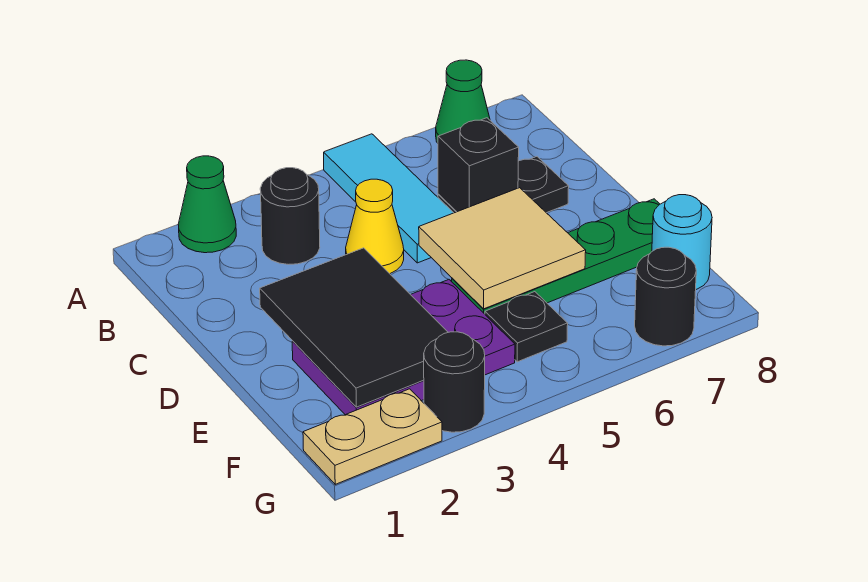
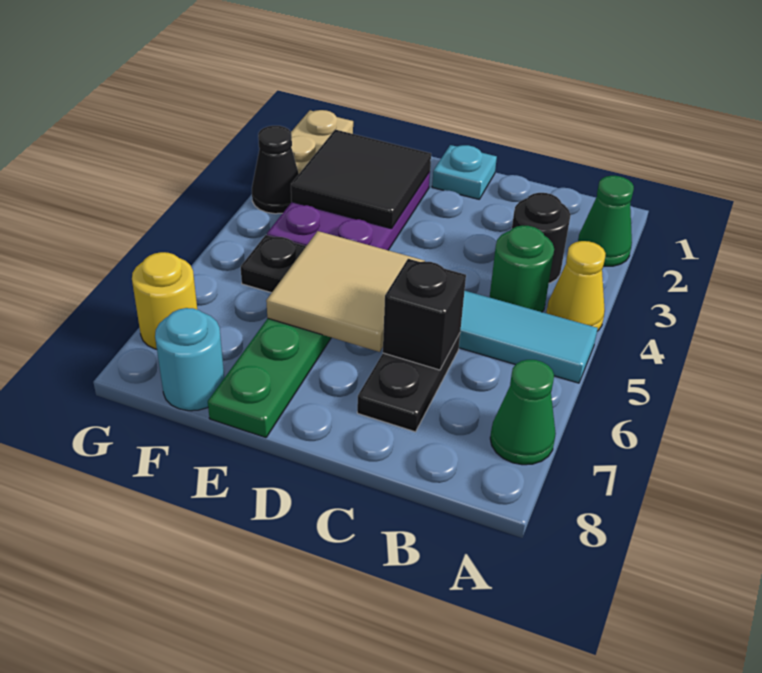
none -> green 1x1 round brick [490,225,554,312]
yellow 1x1 cone [346,179,404,274] -> yellow 1x1 cone moved to [546,241,606,331]
none -> cyan 1x1 plate [432,145,497,199]
black 2x3 tile [260,248,448,407] -> black 2x2 tile [291,130,431,229]
black 1x1 round brick [424,332,485,432] -> black 1x1 cone [252,126,299,214]
black 1x1 round brick [635,247,696,346] -> yellow 1x1 round brick [132,252,197,349]

